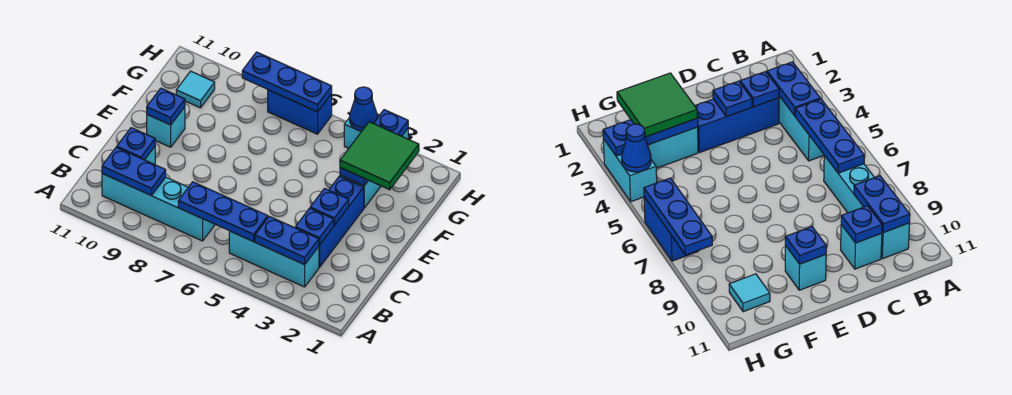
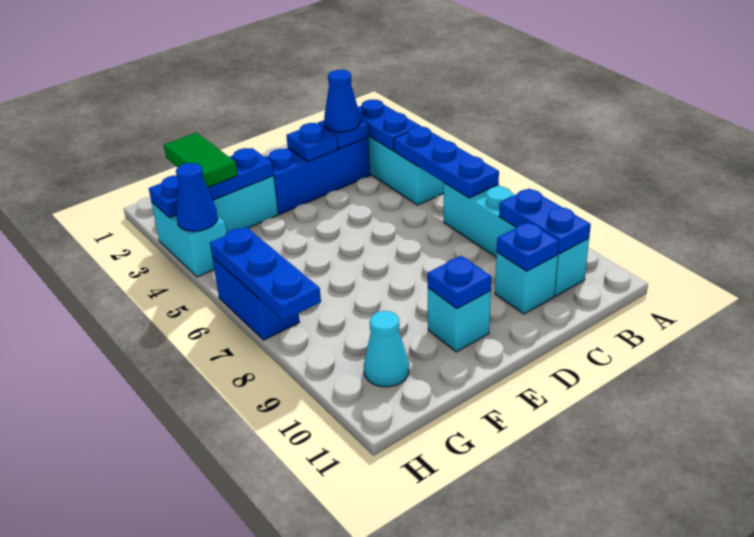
none -> blue 1x1 cone [324,70,361,132]
green 2x2 tile [340,122,419,190] -> green 1x2 tile [164,133,238,188]
cyan 1x1 tile [176,71,215,108] -> cyan 1x1 cone [364,311,409,387]

